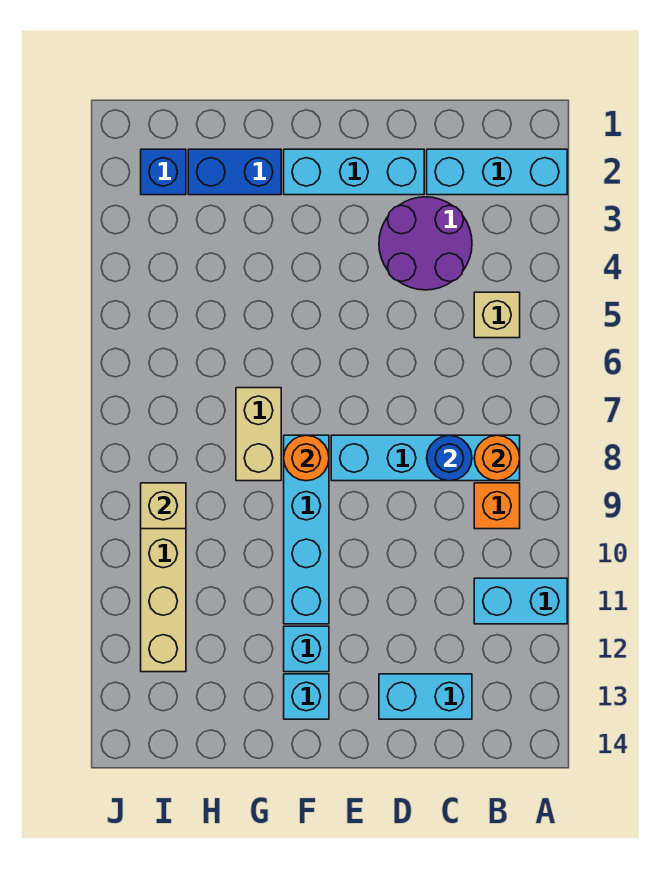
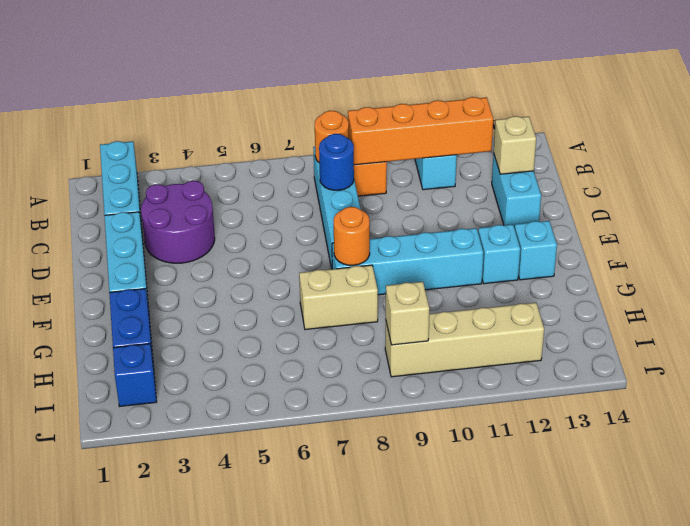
tan 1x1 brick [474,292,520,338] -> tan 1x1 brick moved to [494,116,536,174]
none -> orange 1x4 brick [348,97,493,165]

